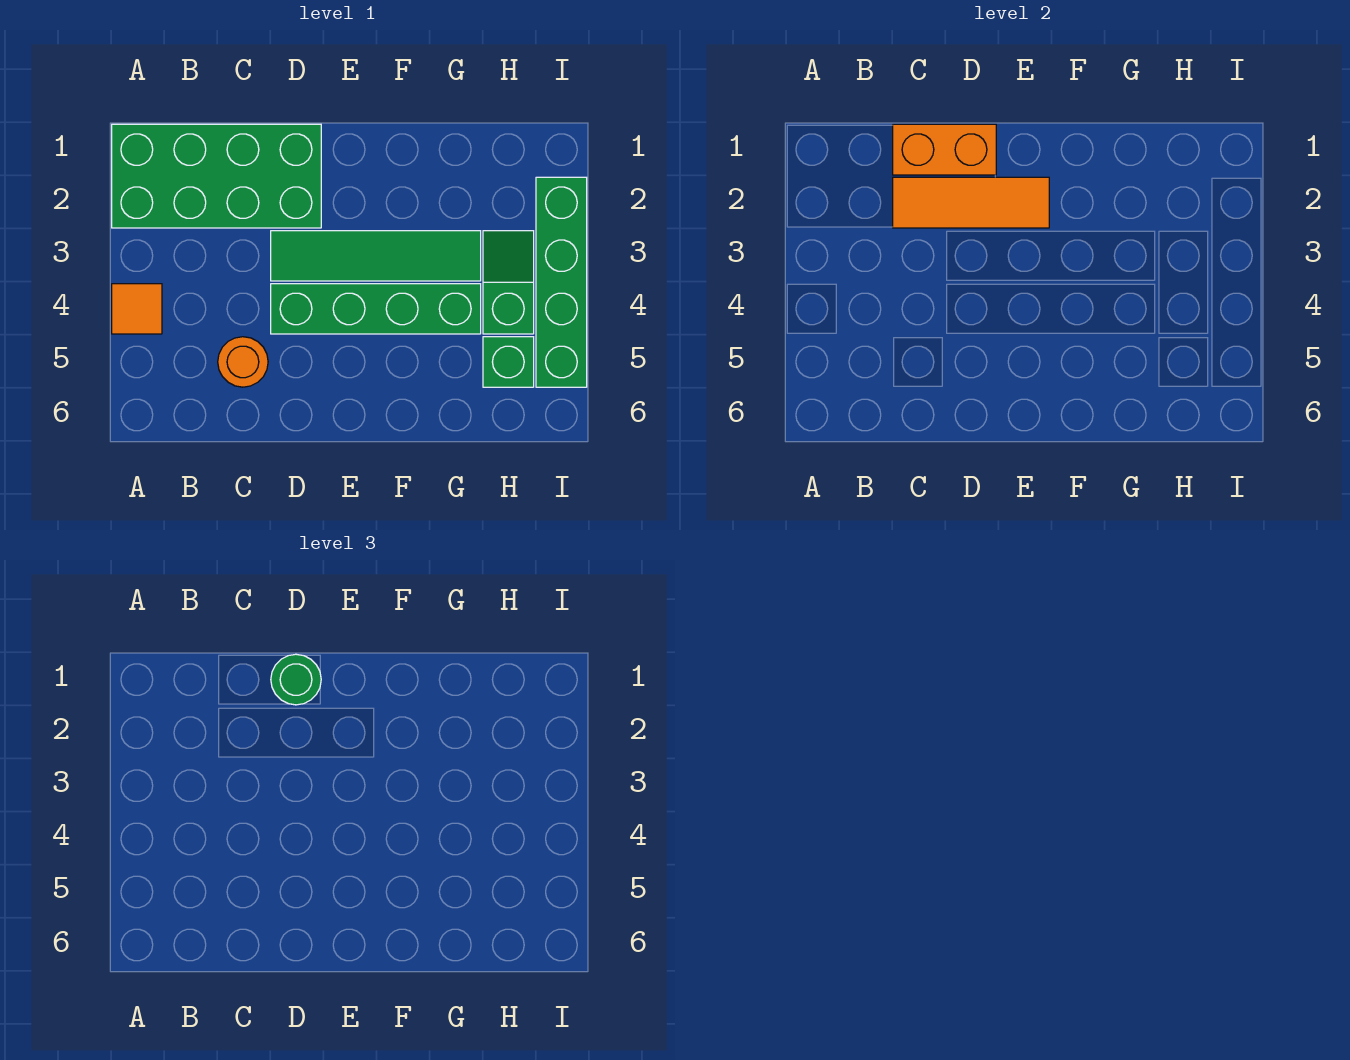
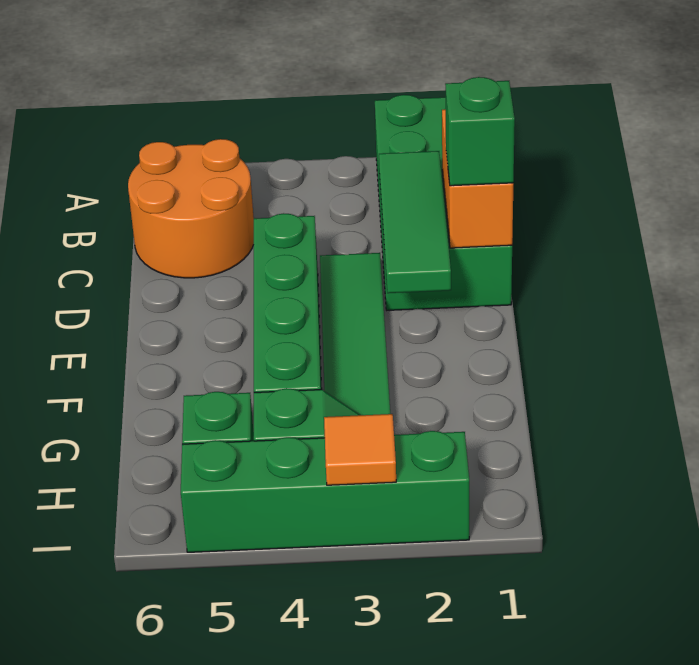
orange 1x1 tile [112,284,162,334] -> orange 1x1 tile moved to [324,414,396,485]
orange 1x3 tile [893,177,1049,228] -> green 1x3 tile [379,151,451,293]
orange 1x1 round brick [218,337,268,387] -> orange 2x2 round brick [128,139,254,278]
green 1x1 round brick [271,654,321,705] -> green 1x1 brick [445,77,515,186]

